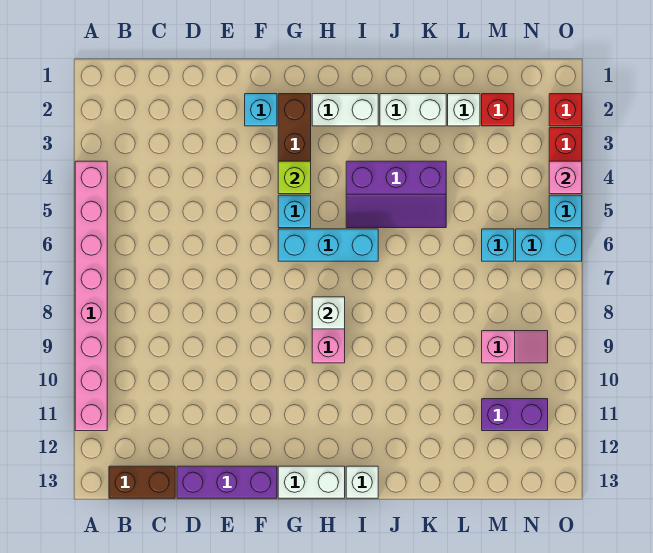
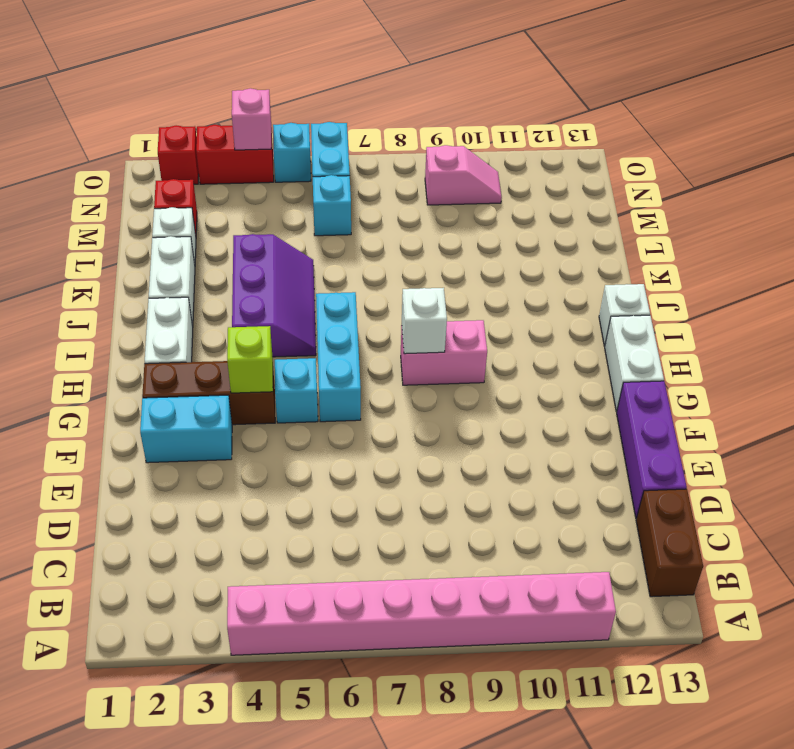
cyan 1x1 brick [245,94,277,126] -> cyan 1x2 brick [140,395,232,463]
pink 1x2 slope [482,331,548,363] -> pink 1x2 slope turned to [425,145,502,205]
purple 1x2 brick [482,399,548,431] -> none

